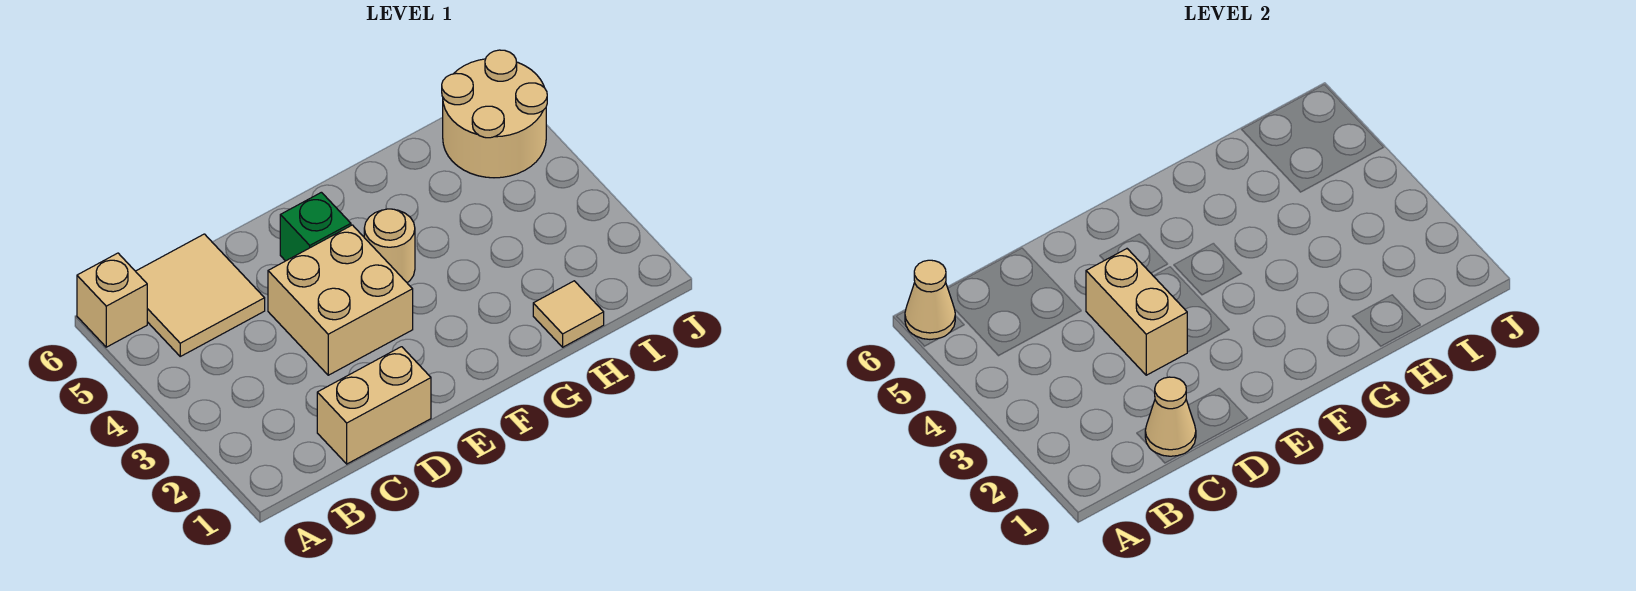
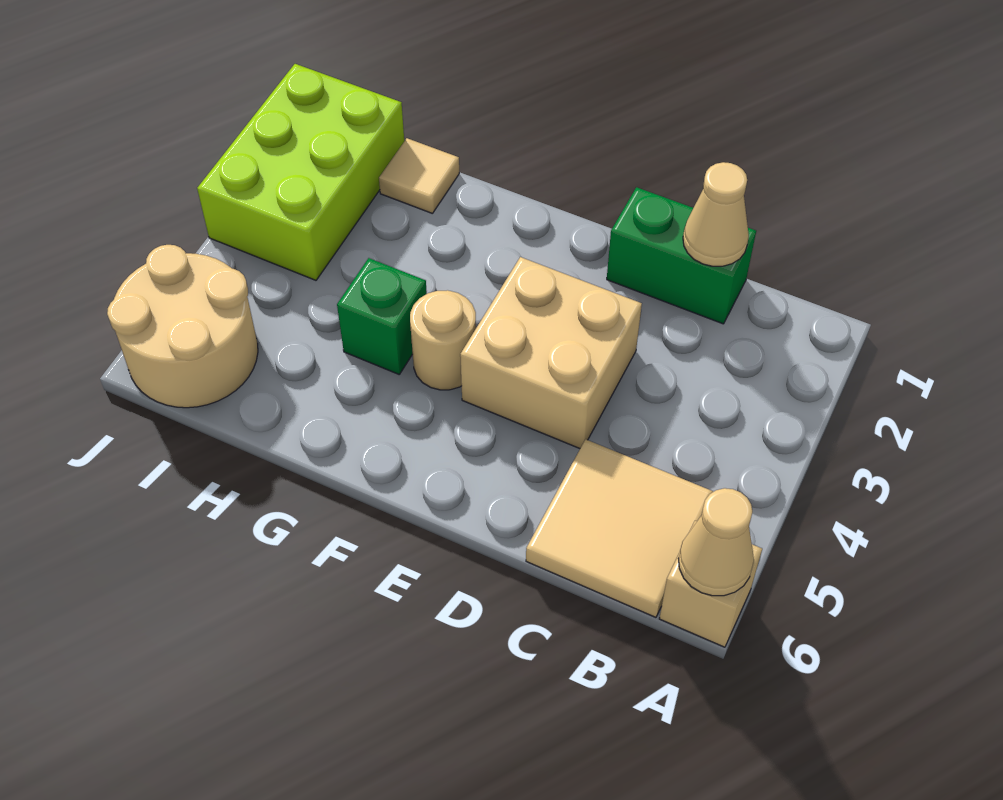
tan 1x2 brick [317,347,431,464] -> green 1x2 brick [607,187,756,324]
tan 1x2 brick [1086,249,1187,375] -> none
green 1x1 brick [280,192,351,261] -> green 1x1 brick moved to [337,258,427,374]
none -> lime 2x3 brick [197,64,404,280]

